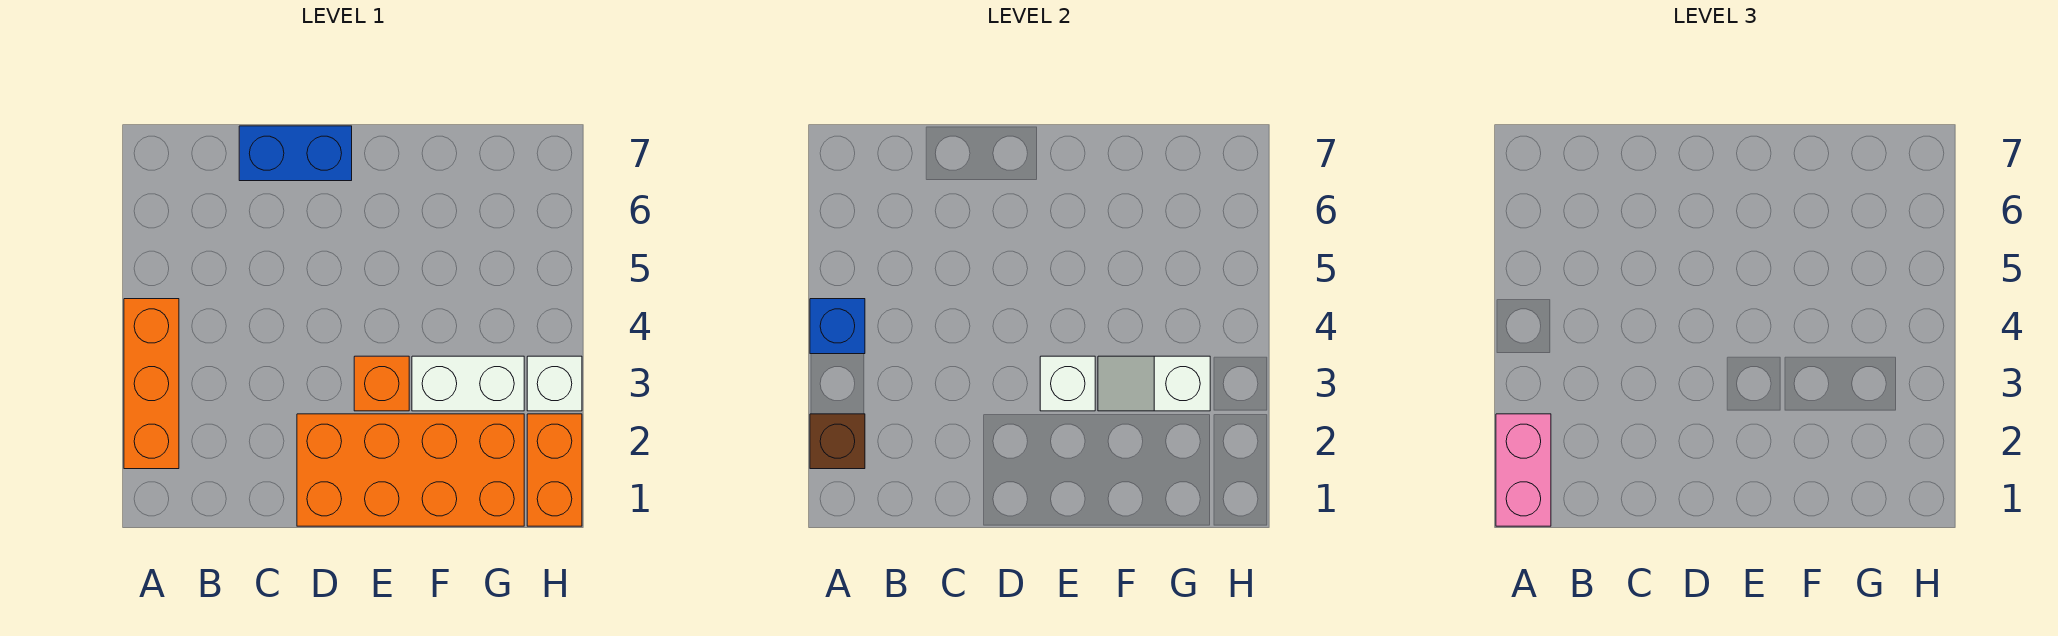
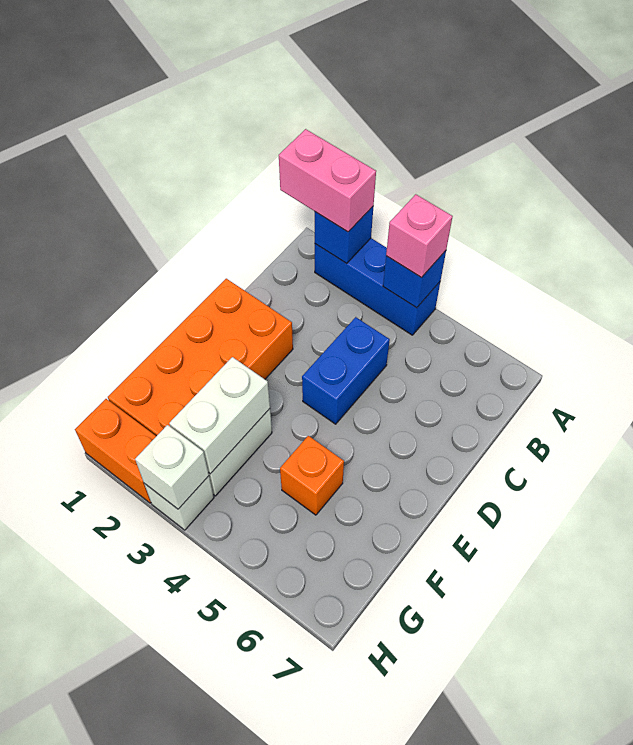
orange 1x3 brick [124,299,179,469] -> blue 1x3 brick [315,238,440,335]
brown 1x1 brick [810,414,865,469] -> blue 1x1 brick [315,207,373,263]
none -> pink 1x1 brick [386,194,453,278]
blue 1x2 brick [239,126,352,181] -> blue 1x2 brick moved to [302,317,390,424]
orange 1x1 brick [354,356,409,411] -> orange 1x1 brick moved to [280,436,344,515]
white 1x1 brick [1040,356,1095,411] -> white 1x1 brick moved to [135,425,209,509]
white 1x2 slope [1098,356,1210,411] -> white 1x2 brick [169,357,270,474]

